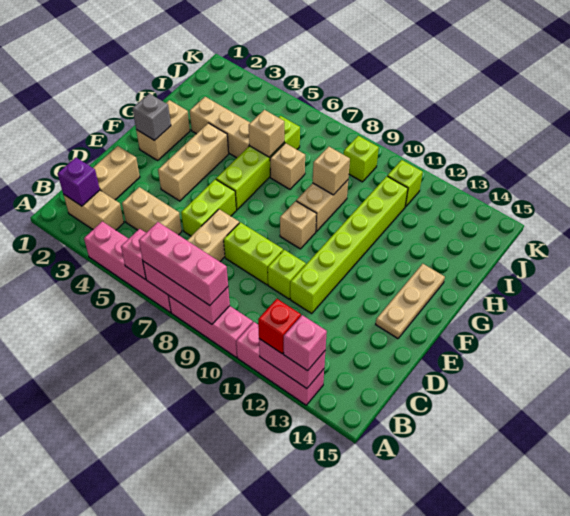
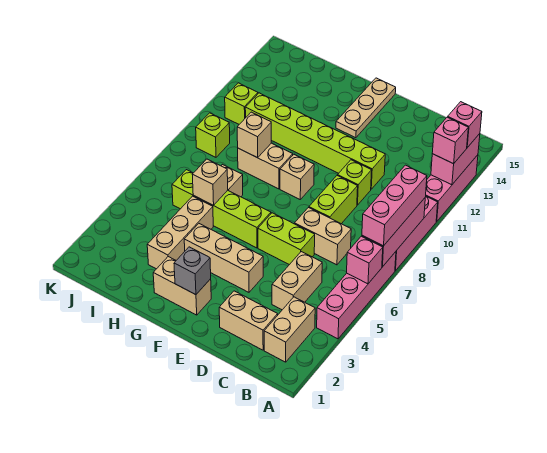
red 1x1 brick [258,299,301,354] -> pink 1x1 brick [432,117,468,164]
purple 1x1 brick [58,158,100,206] -> none
tan 1x3 plate [376,264,445,339] -> tan 1x3 plate turned to [336,78,396,138]

